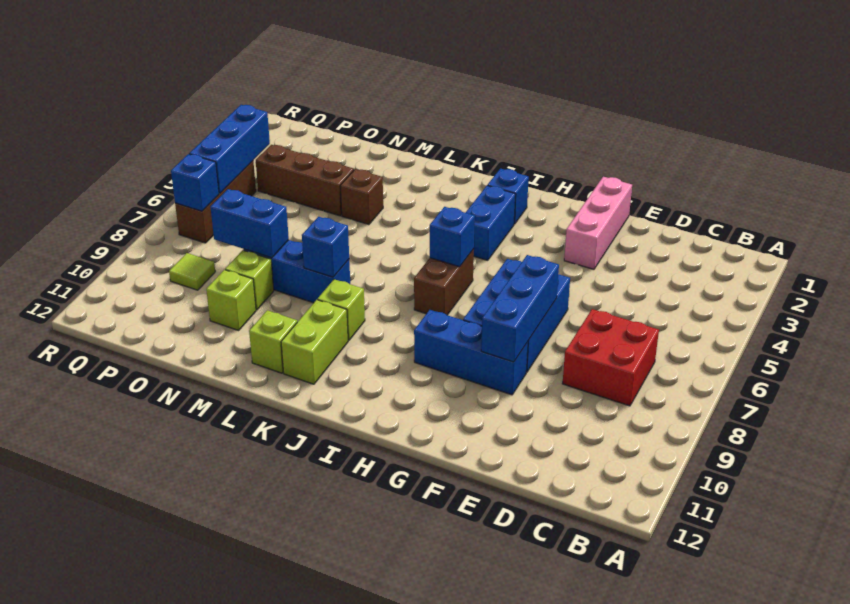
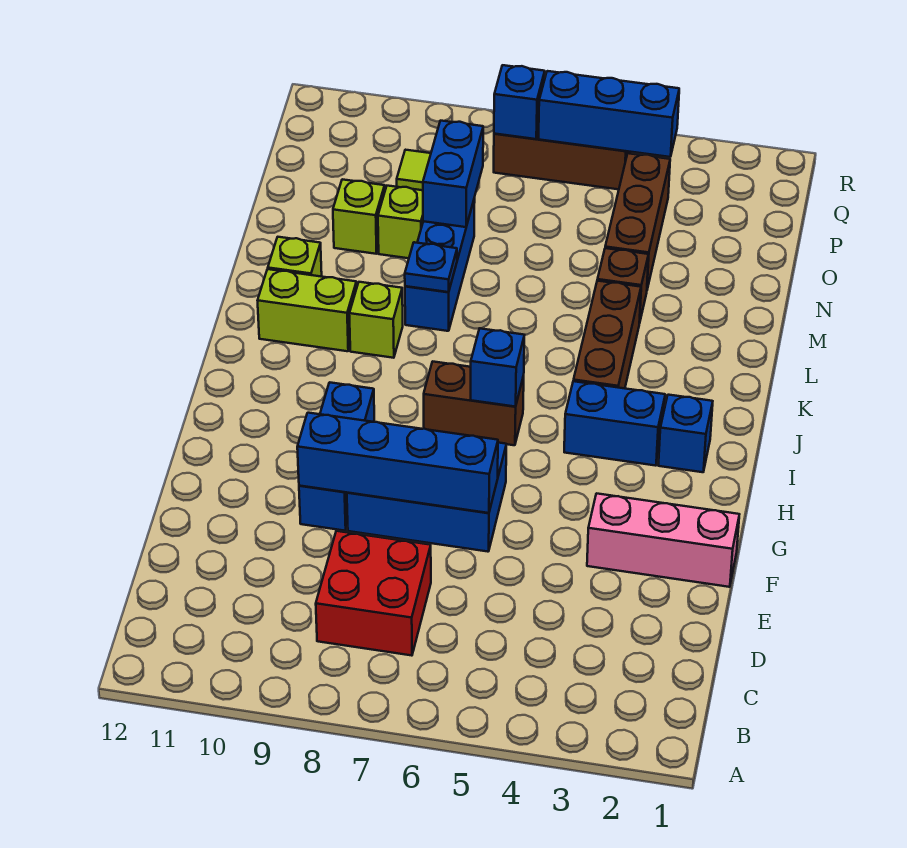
blue 1x3 brick [481,255,559,362] -> blue 1x4 brick [297,413,498,513]
none -> brown 1x3 brick [573,281,641,388]
blue 1x1 brick [302,217,349,277] -> blue 1x1 plate [405,242,457,292]

